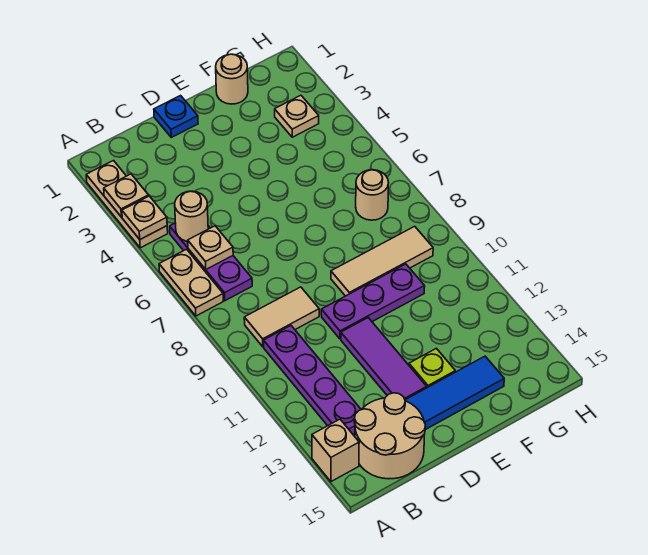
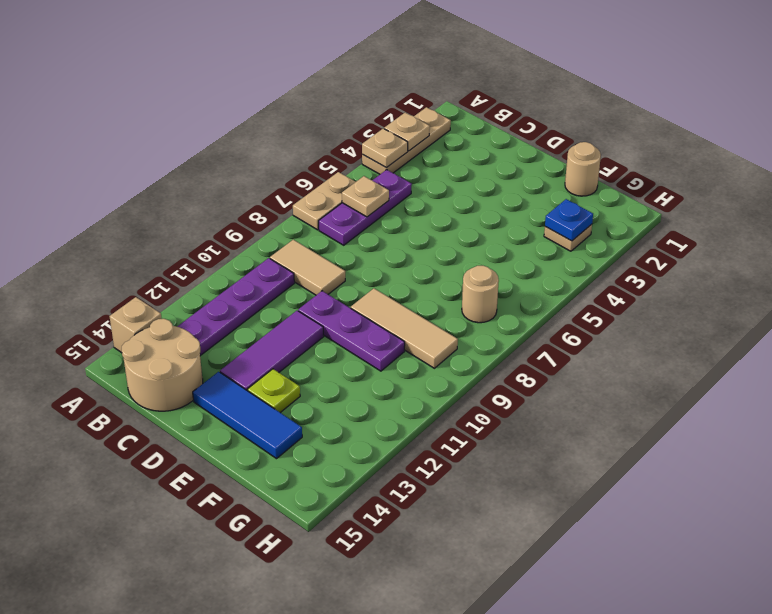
tan 1x1 round brick [175,191,208,242] -> none
blue 1x1 plate [154,96,198,137] -> blue 1x1 plate moved to [545,199,593,241]

